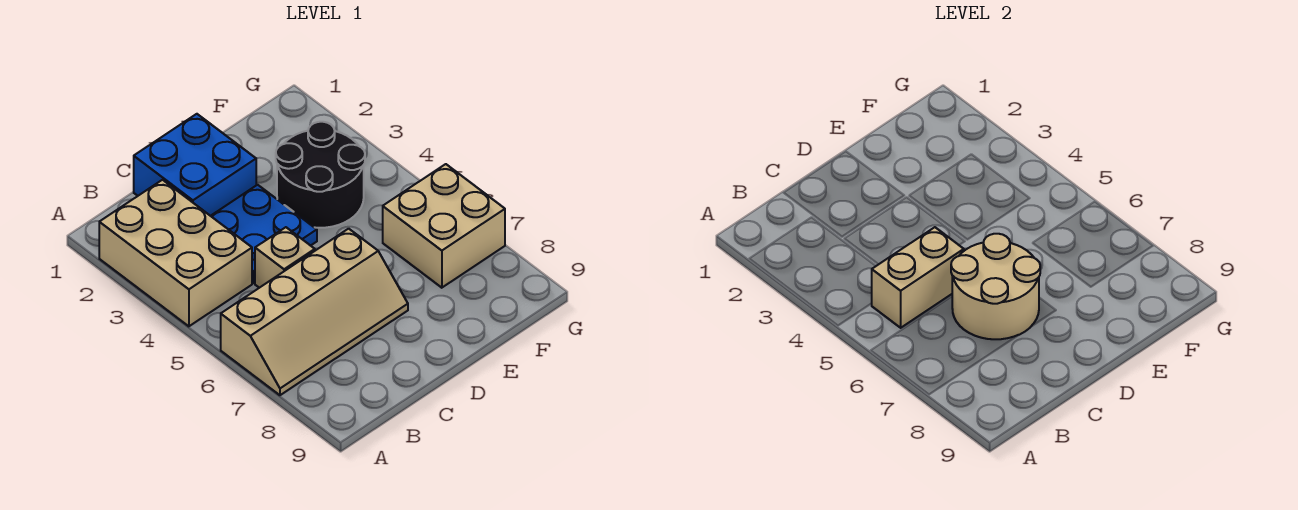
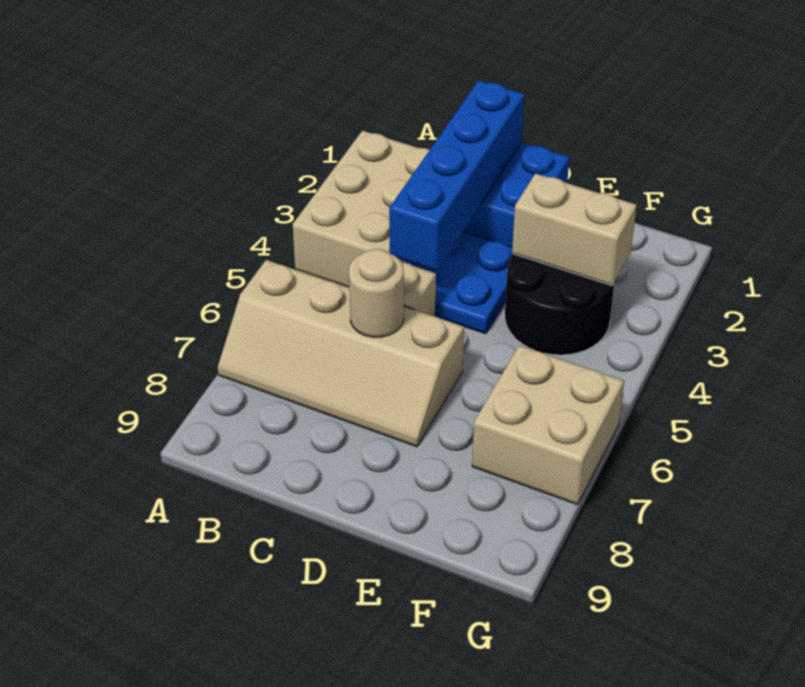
tan 1x2 brick [871,227,964,328] -> tan 1x2 brick moved to [512,174,637,286]
none -> blue 1x4 brick [389,81,525,271]
tan 2x2 round brick [951,234,1040,339] -> tan 1x1 round brick [349,249,404,337]

